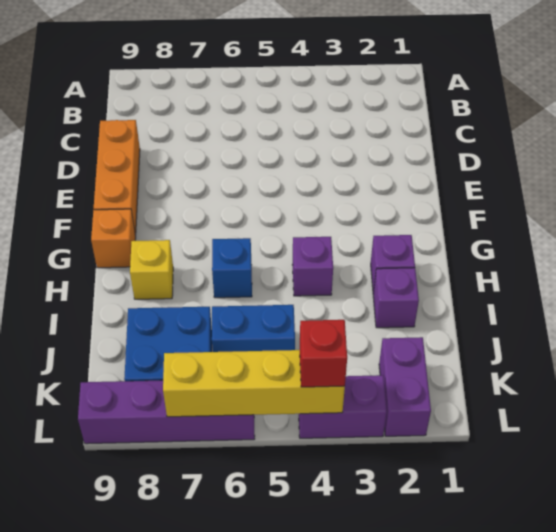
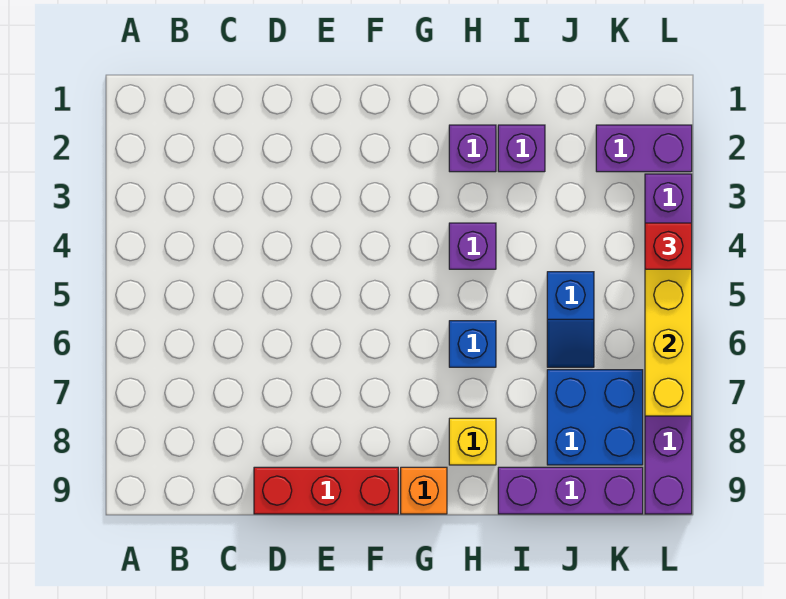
orange 1x3 brick [94,120,140,235] -> red 1x3 brick [254,467,398,514]
none -> purple 1x3 brick [498,467,643,514]
blue 1x2 brick [212,305,295,352] -> blue 1x2 slope [547,272,594,367]

